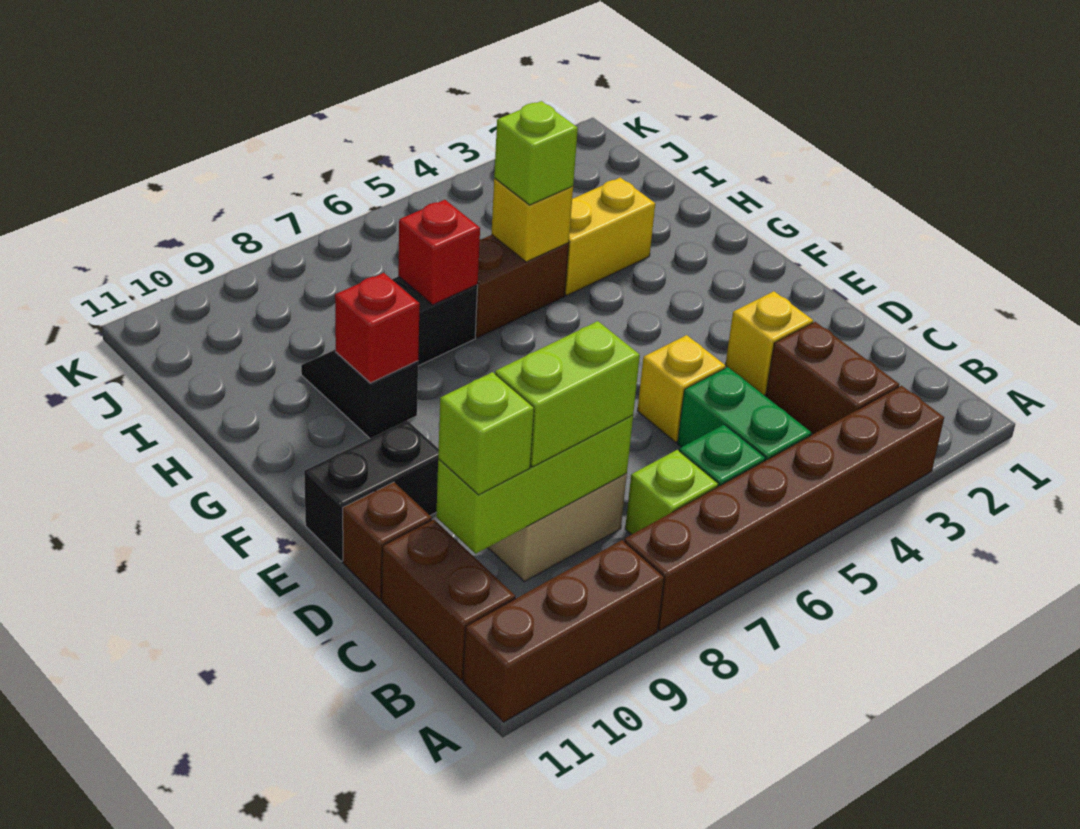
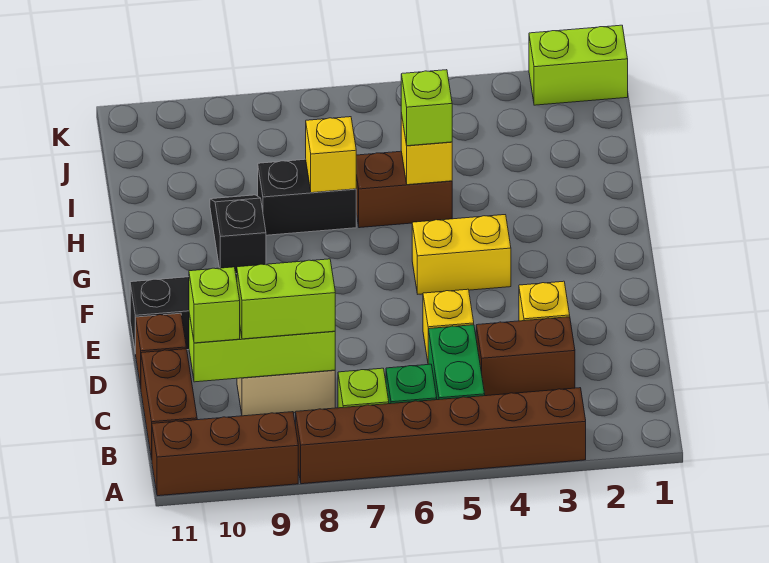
brown 1x2 brick [766,322,899,434] -> brown 1x2 brick turned to [476,317,575,396]
red 1x1 brick [335,273,420,383] -> none
yellow 1x2 brick [565,177,655,295] -> yellow 1x2 brick moved to [412,215,511,294]
red 1x1 brick [398,200,480,305] -> yellow 1x1 brick [306,117,356,193]
none -> lime 1x2 brick [529,25,628,105]

